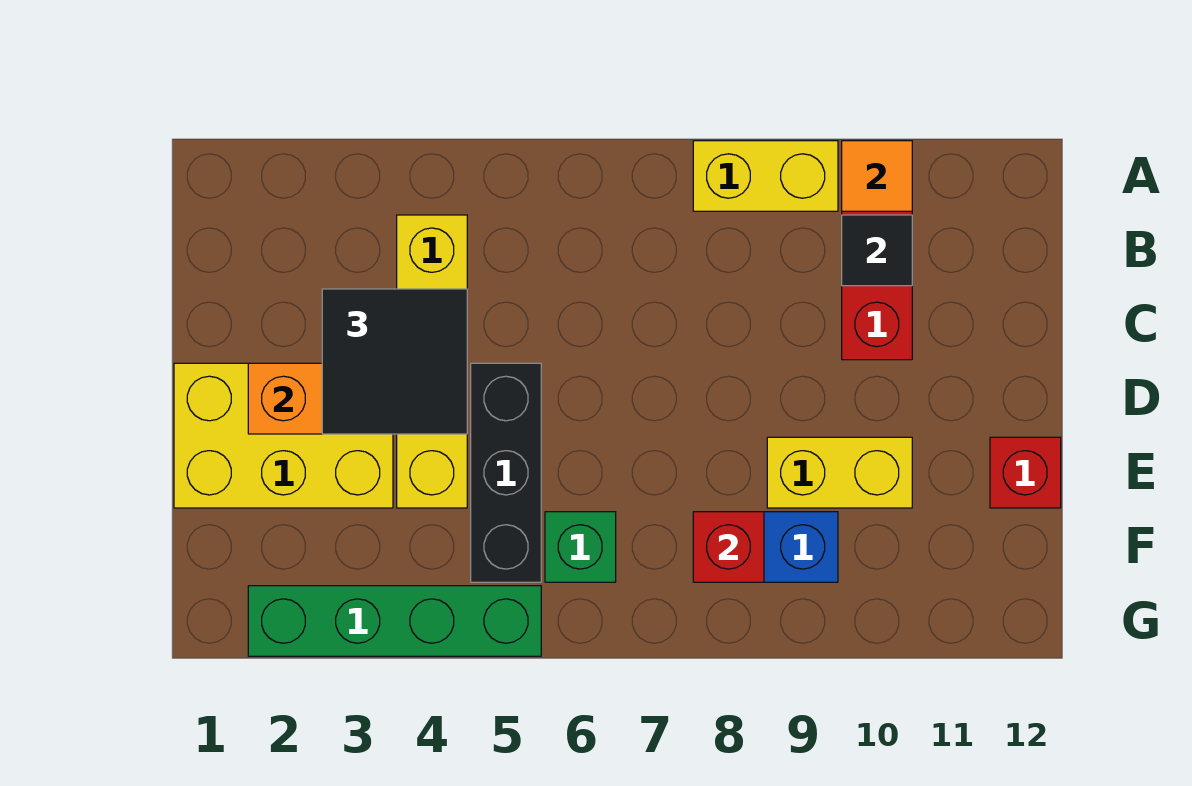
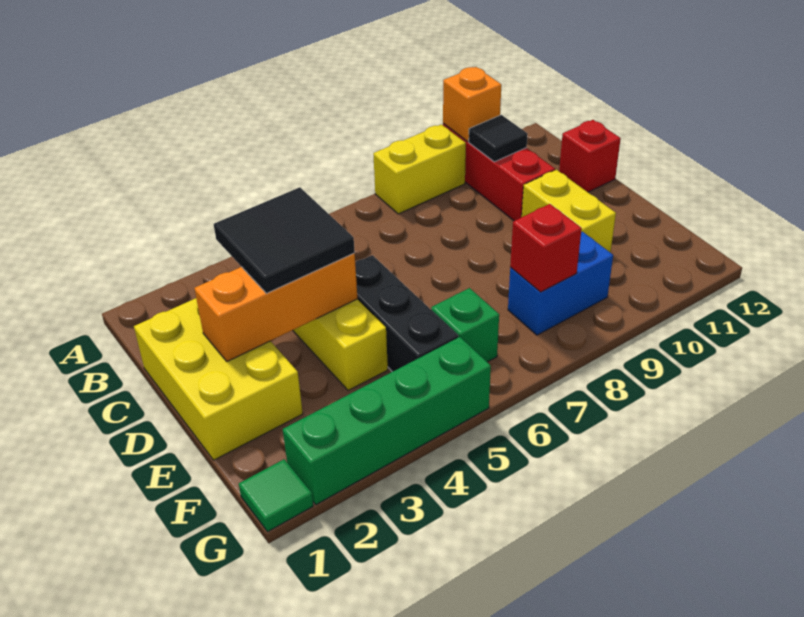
orange 1x1 tile [842,141,912,211] -> orange 1x1 brick [443,67,501,142]
yellow 2x3 brick [174,363,393,508] -> yellow 2x3 brick turned to [134,298,303,460]
yellow 1x2 brick [767,437,912,508] -> yellow 1x2 brick turned to [522,170,616,253]
red 1x1 brick [990,437,1061,508] -> red 1x1 brick moved to [559,120,621,192]
none -> green 1x1 tile [239,459,313,532]

